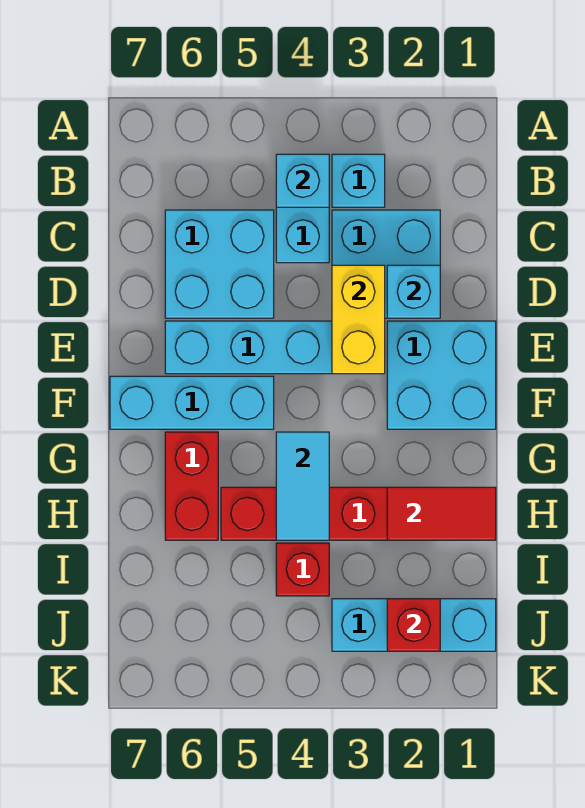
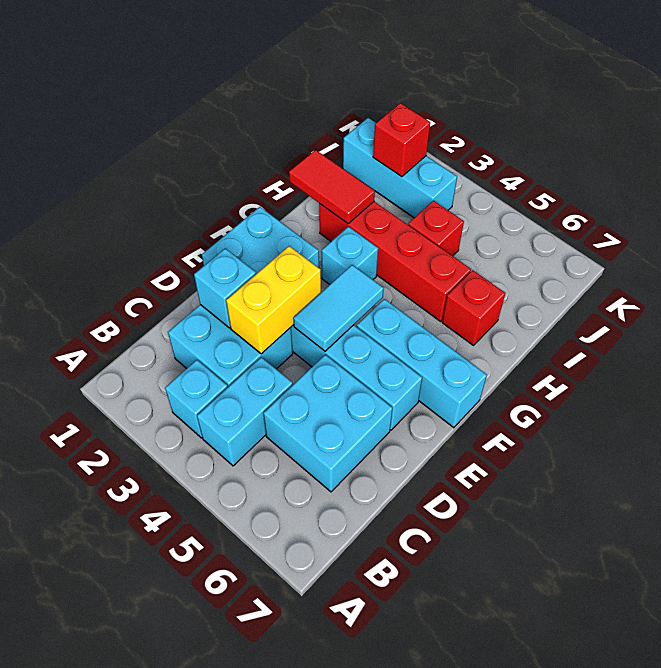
cyan 1x1 brick [276,154,329,207] -> cyan 1x1 brick moved to [322,227,378,284]
cyan 1x2 tile [276,432,329,540] -> cyan 1x2 tile moved to [293,265,384,351]
red 1x2 brick [165,432,218,540] -> red 1x1 brick [442,270,505,345]

